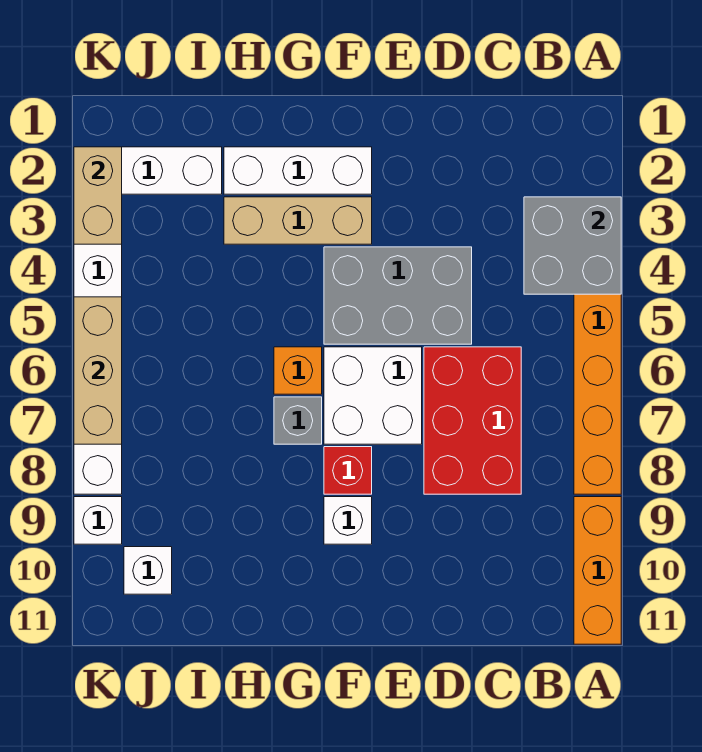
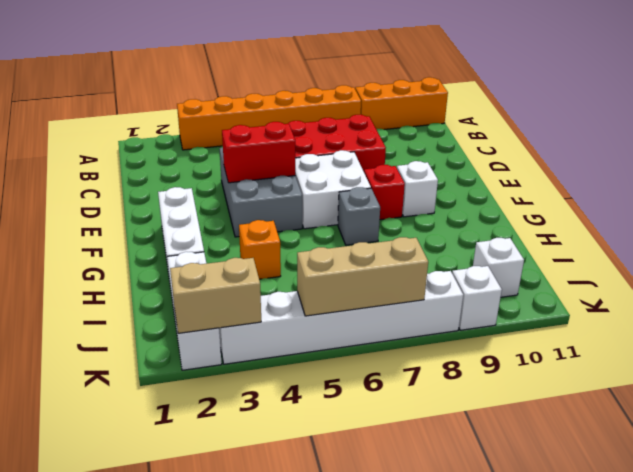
grey 2x2 brick [524,197,621,294] -> none
none -> red 1x2 brick [222,122,295,183]
tan 1x3 brick [224,197,372,244] -> none
orange 1x1 brick [274,347,322,394] -> orange 1x1 brick moved to [239,220,281,280]

